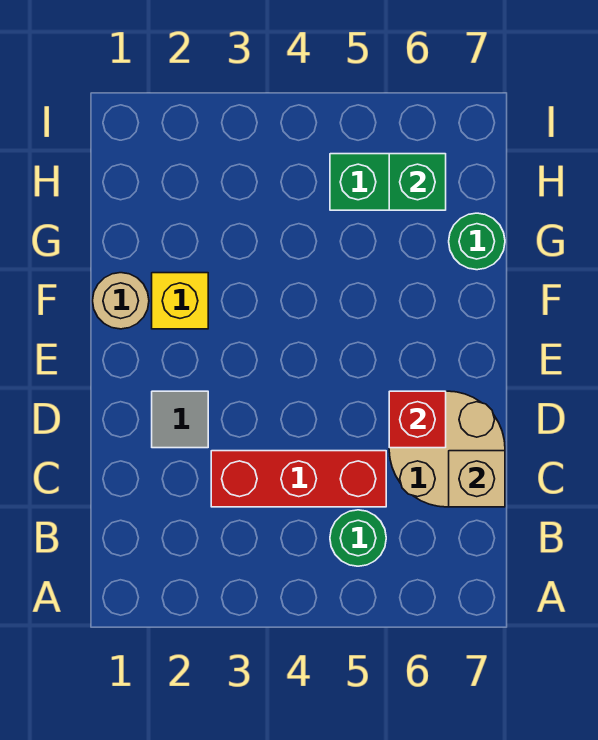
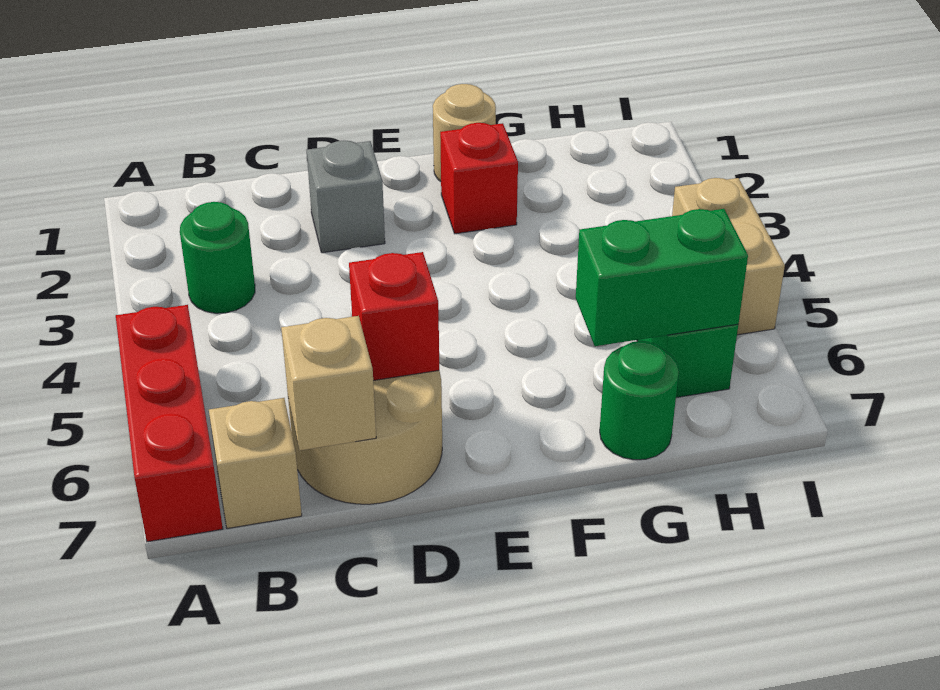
green 1x1 round brick [330,510,386,566] -> green 1x1 round brick moved to [180,202,255,313]
none -> tan 1x1 brick [209,398,302,529]
red 1x3 brick [211,451,386,507] -> red 1x3 brick moved to [116,305,223,542]
grey 1x1 tile [152,391,208,448] -> grey 1x1 brick [307,141,385,253]
yellow 1x1 brick [152,273,208,329] -> red 1x1 brick [440,123,518,234]
green 1x1 brick [389,154,446,210] -> green 1x2 brick [576,209,748,346]
none -> tan 1x2 brick [672,178,785,335]

